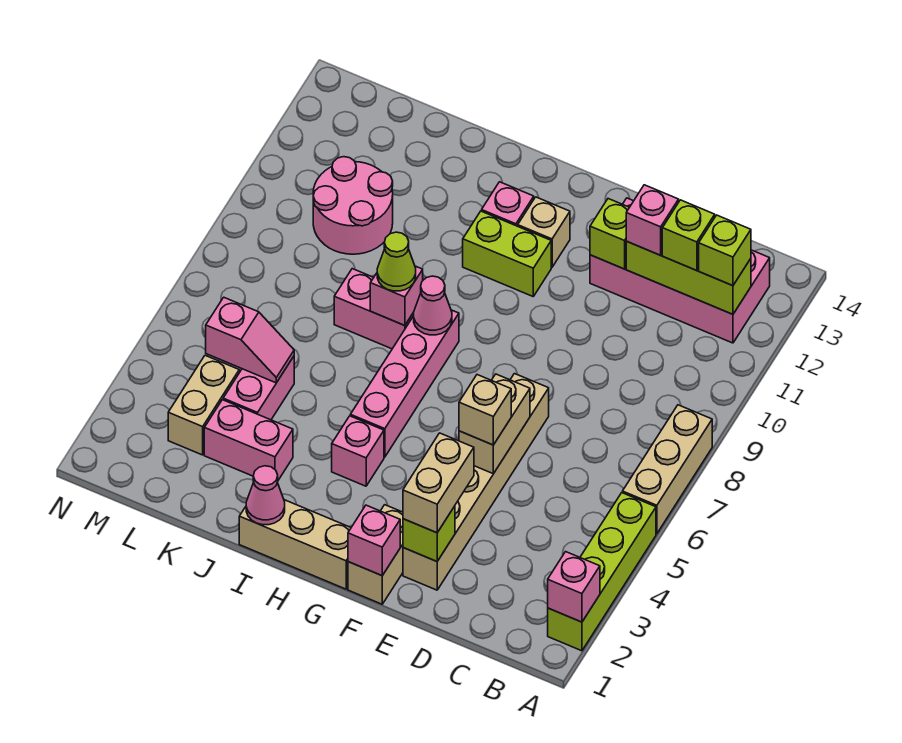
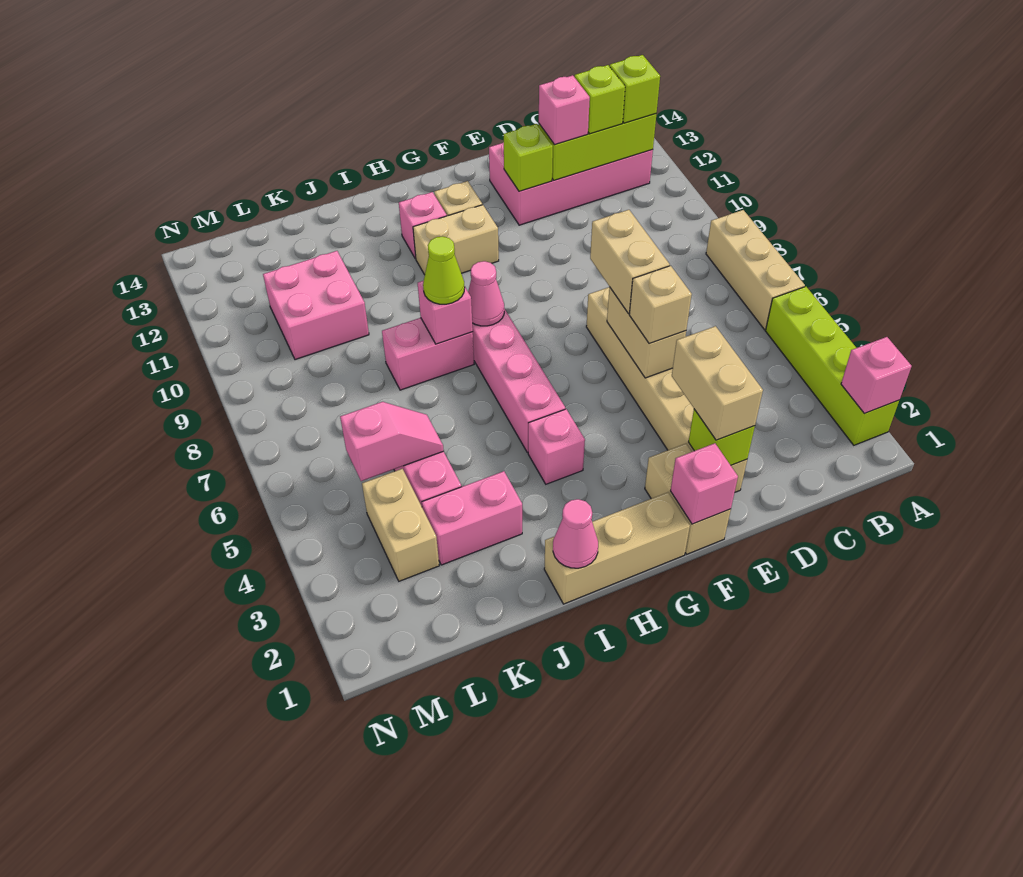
none -> tan 1x2 brick [590,210,670,314]
lime 1x2 brick [463,211,551,296] -> tan 1x2 brick [413,205,499,275]
pink 2x2 round brick [313,157,393,254] -> pink 2x2 brick [263,251,369,360]

